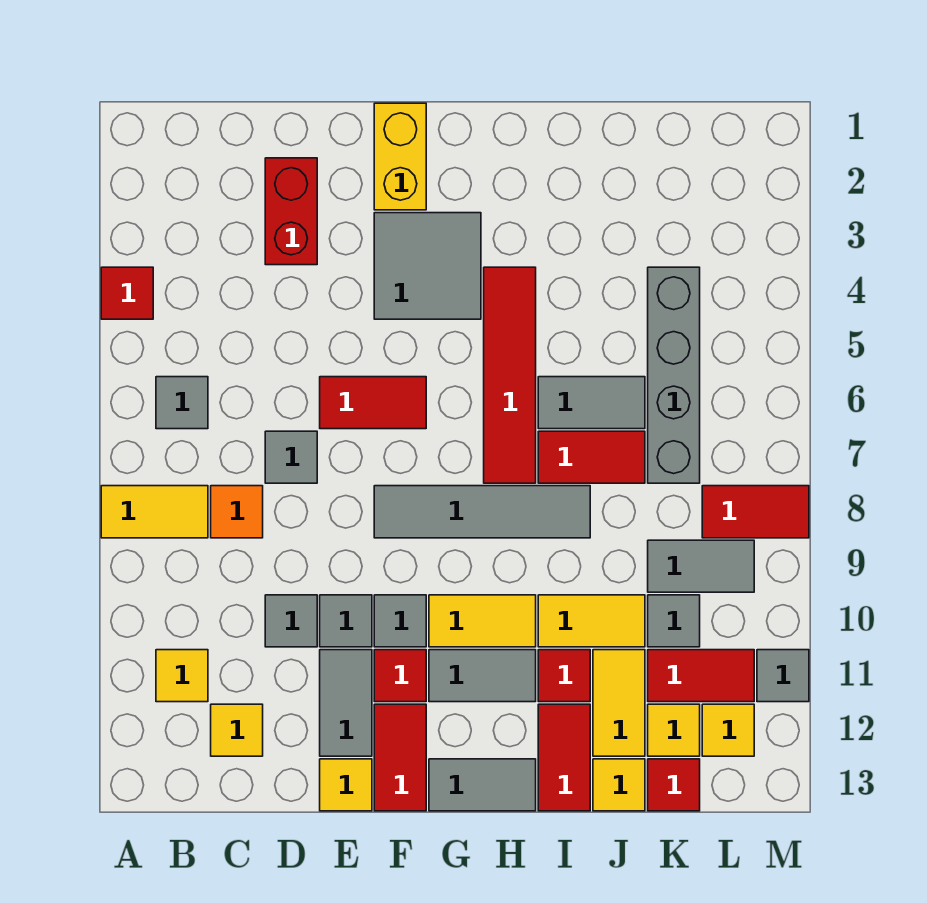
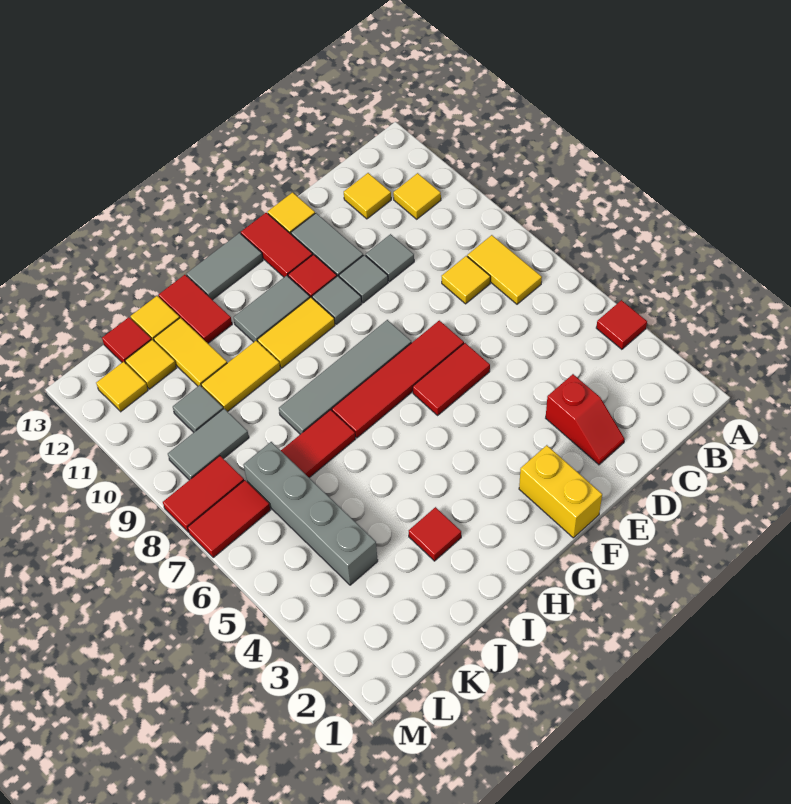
yellow 1x2 tile [101,486,208,538] -> yellow 1x2 tile turned to [467,235,542,304]
grey 1x1 tile [156,377,208,429] -> none
orange 1x1 tile [211,486,263,538] -> yellow 1x1 tile [442,256,490,304]
red 1x2 brick [265,158,317,265] -> red 1x2 slope [546,374,625,465]
grey 1x1 tile [265,431,317,483] -> none
grey 2x2 tile [374,213,481,319] -> none
red 1x4 tile [484,267,536,483] -> red 1x4 tile turned to [332,320,464,438]
grey 1x2 tile [538,377,645,429] -> none
red 1x1 tile [538,650,590,702] -> red 1x1 tile moved to [409,507,461,561]
red 1x2 tile [648,650,754,702] -> red 1x2 tile moved to [188,480,270,558]
grey 1x1 tile [757,650,809,702] -> none

